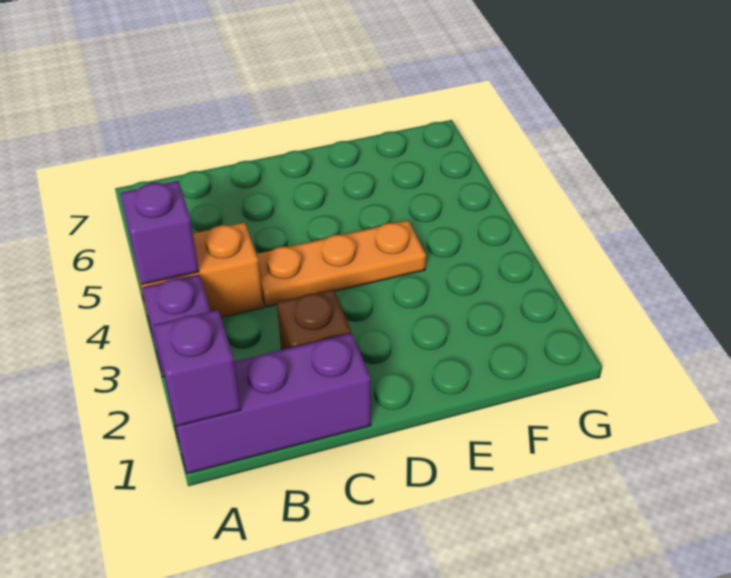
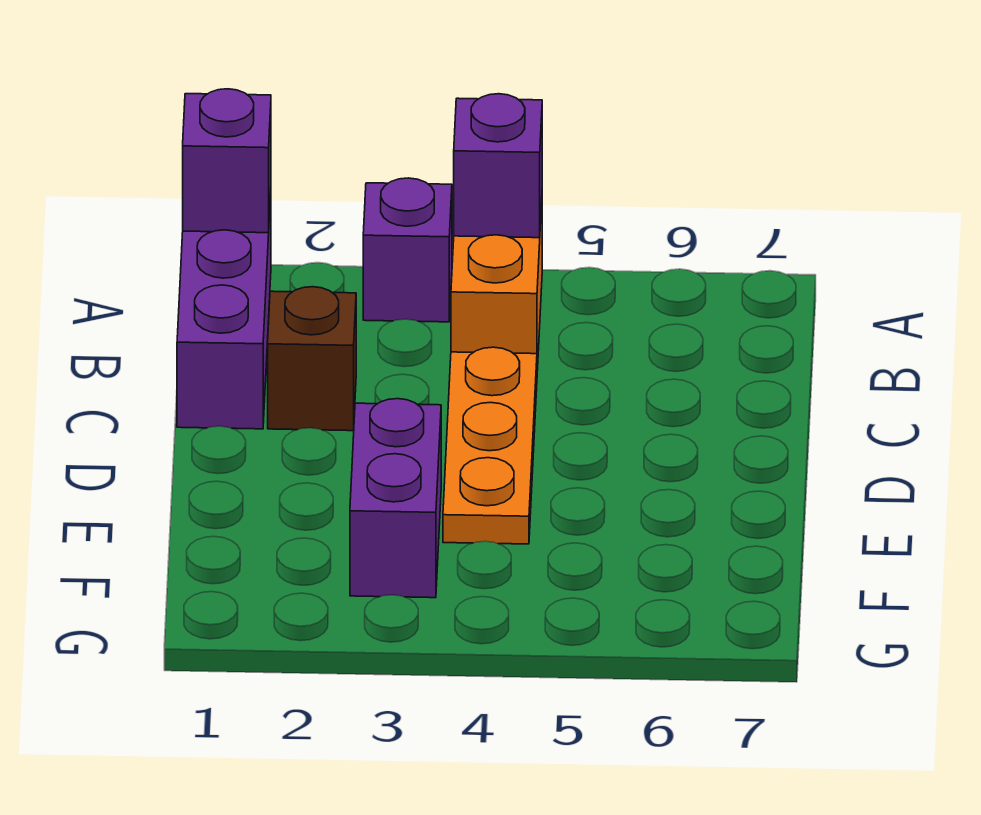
none -> purple 1x2 brick [350,399,441,598]

